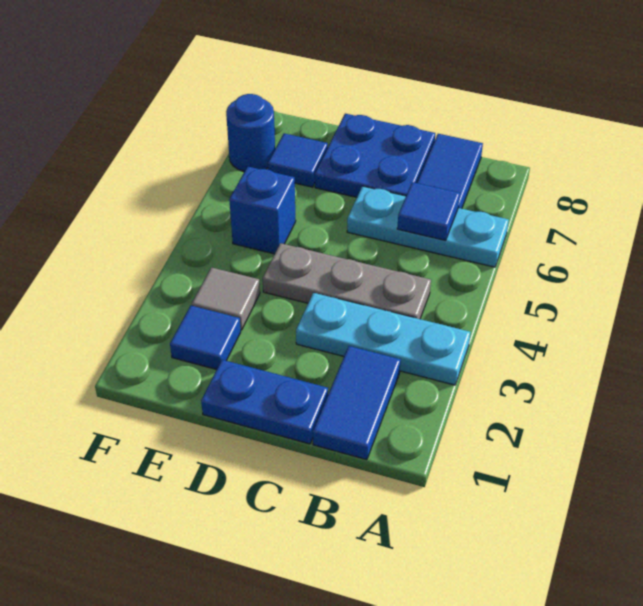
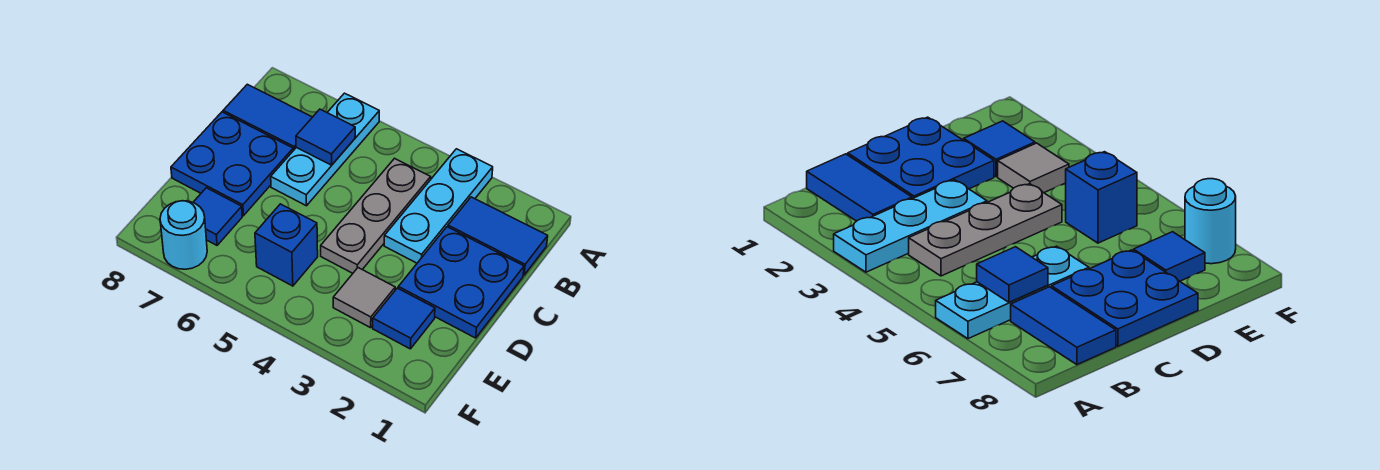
blue 1x2 plate [201,360,328,444] -> blue 2x2 plate [398,227,524,338]
blue 1x1 round brick [226,94,275,172] -> cyan 1x1 round brick [160,201,207,269]

